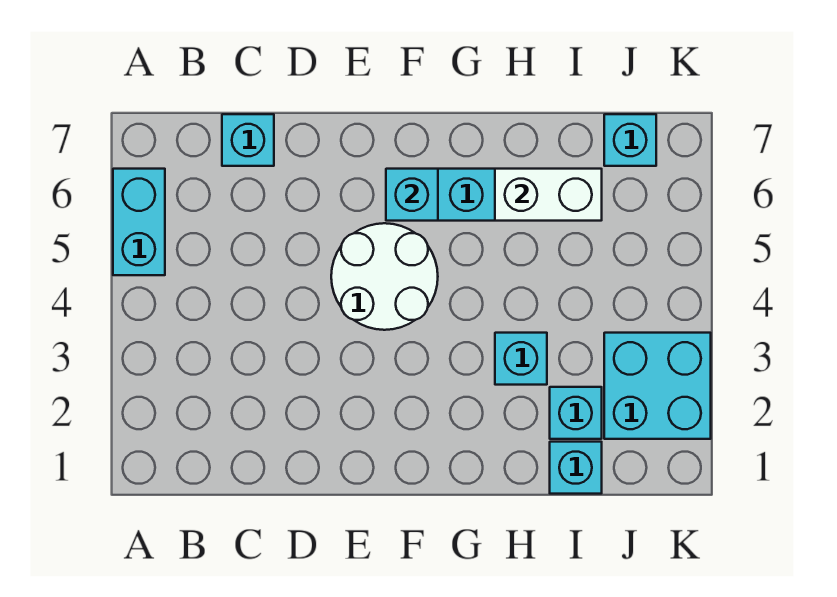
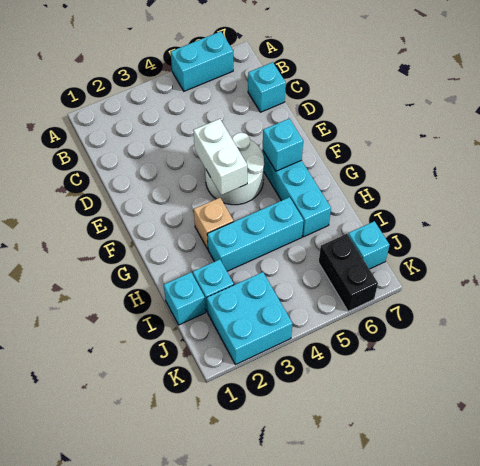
none -> tan 1x1 brick [194,198,234,249]
cyan 1x1 brick [495,333,547,385] -> cyan 1x3 brick [207,197,304,271]
white 1x2 brick [495,169,602,221] -> white 1x2 brick moved to [193,119,247,195]
none -> black 1x2 brick [319,234,378,311]

